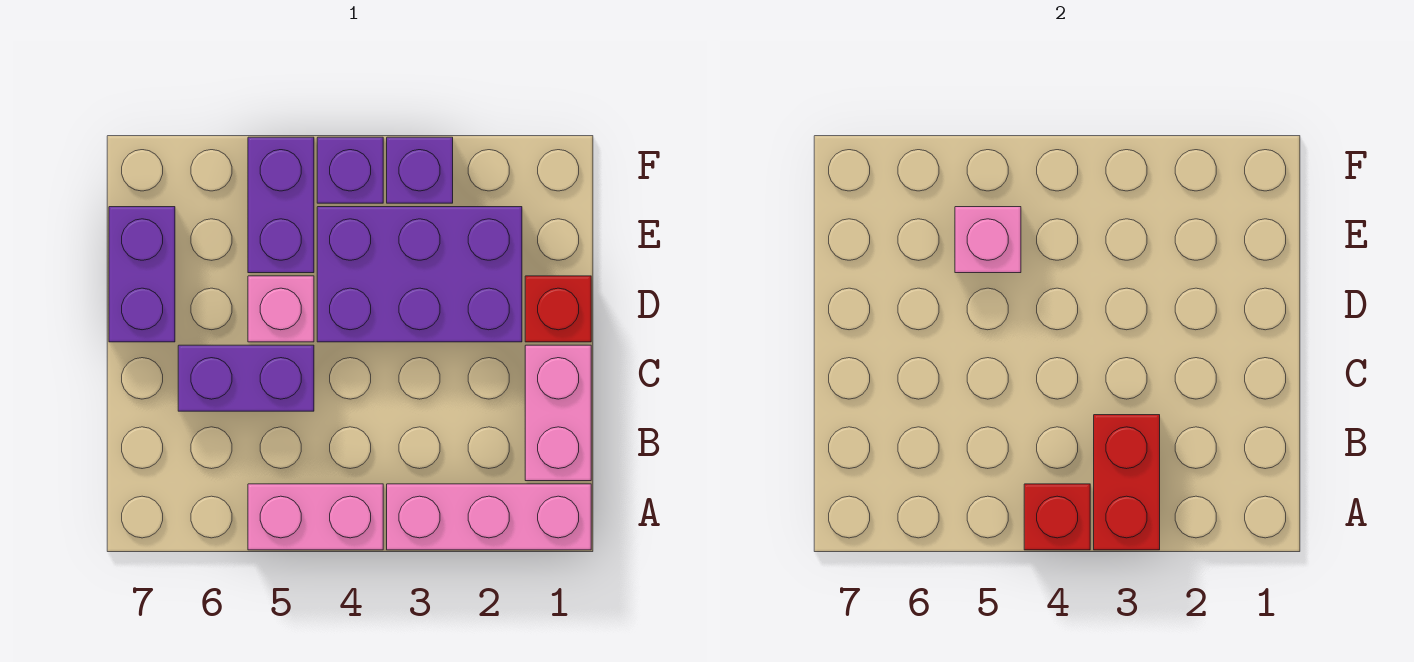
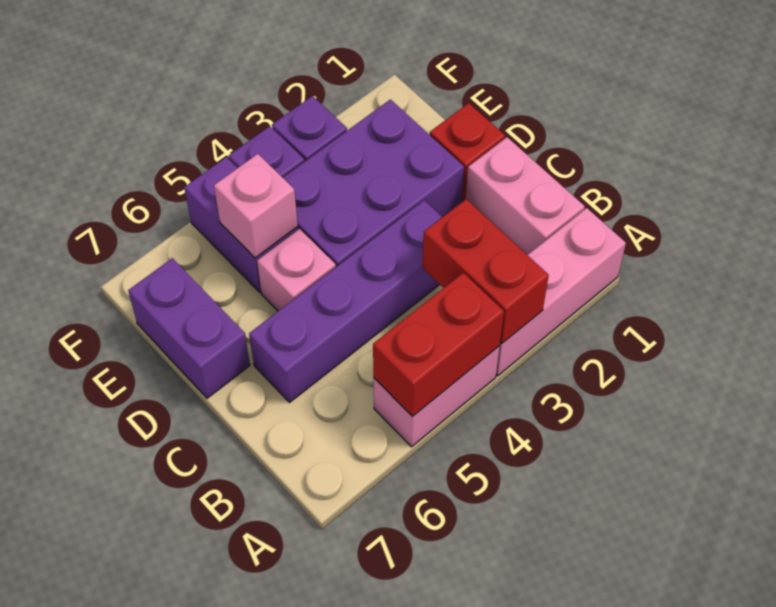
red 1x1 brick [1024,484,1090,550] -> red 1x2 brick [373,273,504,417]
purple 1x2 brick [178,345,314,411] -> purple 1x4 brick [249,200,442,402]

